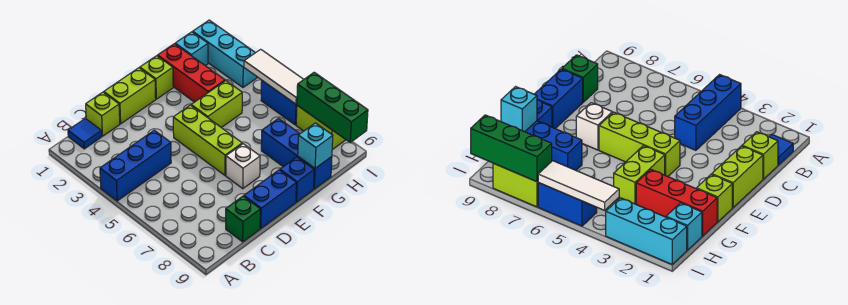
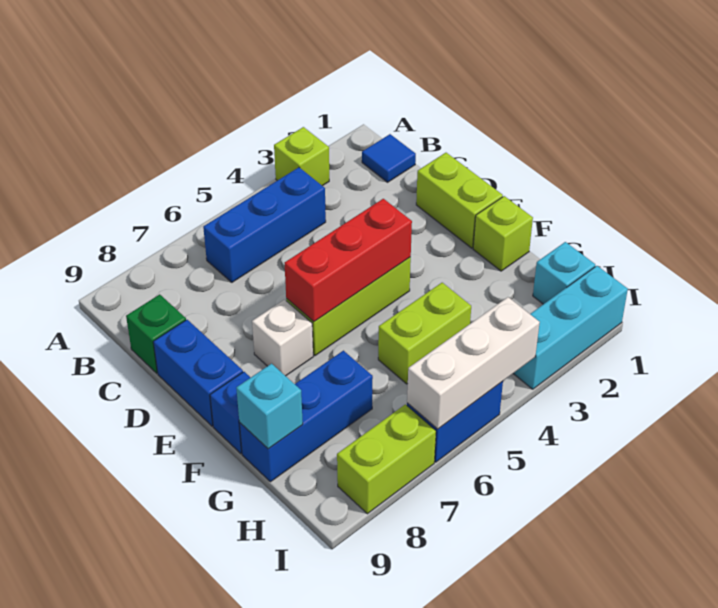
blue 1x3 brick [100,130,171,201] -> blue 1x3 brick turned to [203,167,326,282]
lime 1x1 brick [86,92,120,136] -> lime 1x1 brick moved to [274,127,329,186]
lime 1x2 brick [191,81,242,128] -> lime 1x2 brick turned to [378,283,471,384]
red 1x3 brick [158,44,225,102] -> red 1x3 brick moved to [285,199,412,322]
white 1x3 tile [244,49,304,104] -> white 1x3 brick [407,297,540,429]
green 1x3 brick [297,72,368,143] -> none

